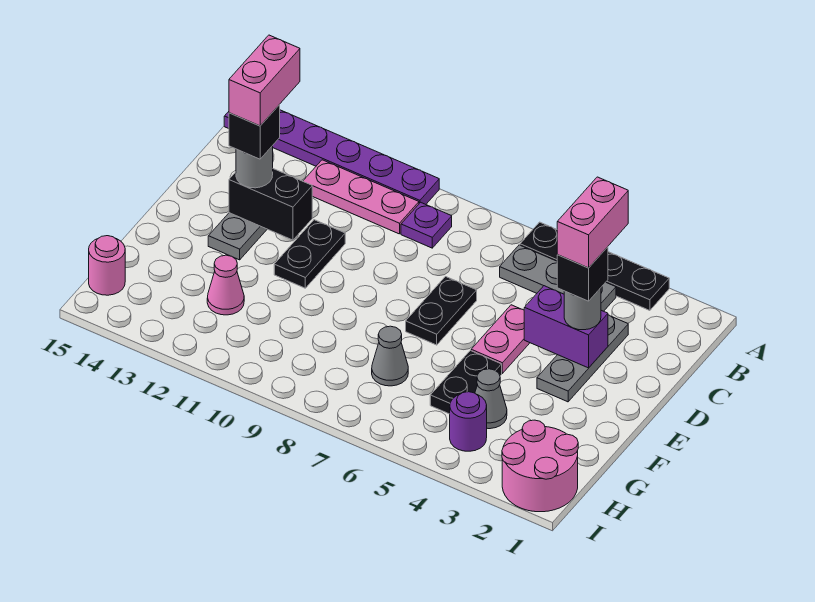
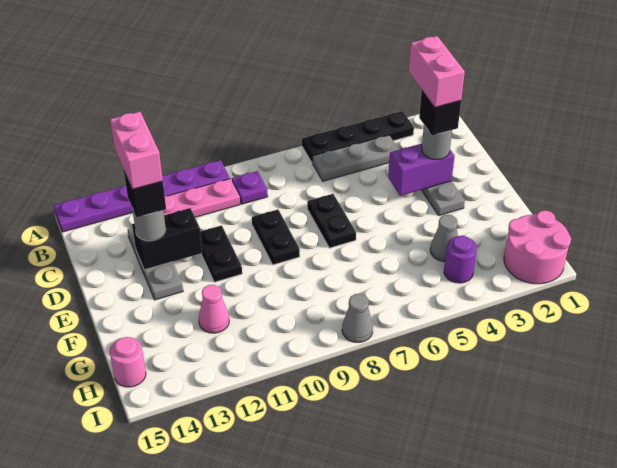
pink 1x2 plate [471,305,529,373] -> none
black 1x2 plate [430,351,502,414] -> black 1x2 plate moved to [252,210,300,265]
grey 1x1 cone [372,326,408,386] -> grey 1x1 cone moved to [342,294,373,342]

